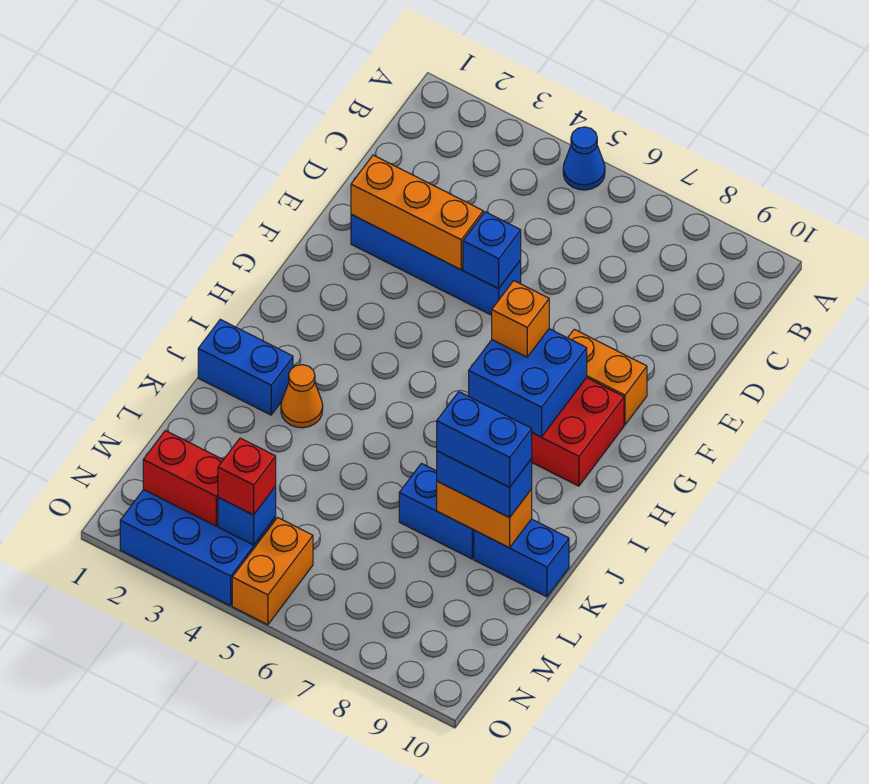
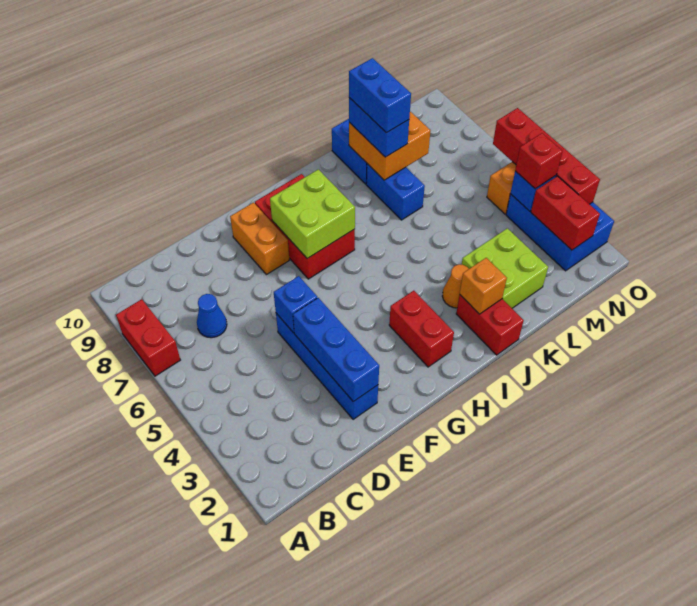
blue 1x1 cone [563,127,605,190] -> blue 1x1 cone moved to [197,294,227,338]
none -> red 1x2 brick [116,299,180,376]
orange 1x3 brick [351,155,483,270] -> blue 1x3 brick [293,298,379,402]
blue 2x2 brick [469,329,587,437] -> lime 2x2 brick [270,169,355,258]
orange 1x1 brick [492,281,549,357] -> orange 1x1 brick moved to [460,258,507,314]
none -> red 1x2 brick [389,291,454,367]
blue 1x2 brick [198,319,293,415] -> red 1x2 brick [456,295,524,355]
none -> lime 2x2 brick [462,228,548,308]
orange 1x2 brick [437,481,532,548] -> orange 2x2 brick [349,112,430,180]
none -> red 1x4 brick [493,108,600,204]

